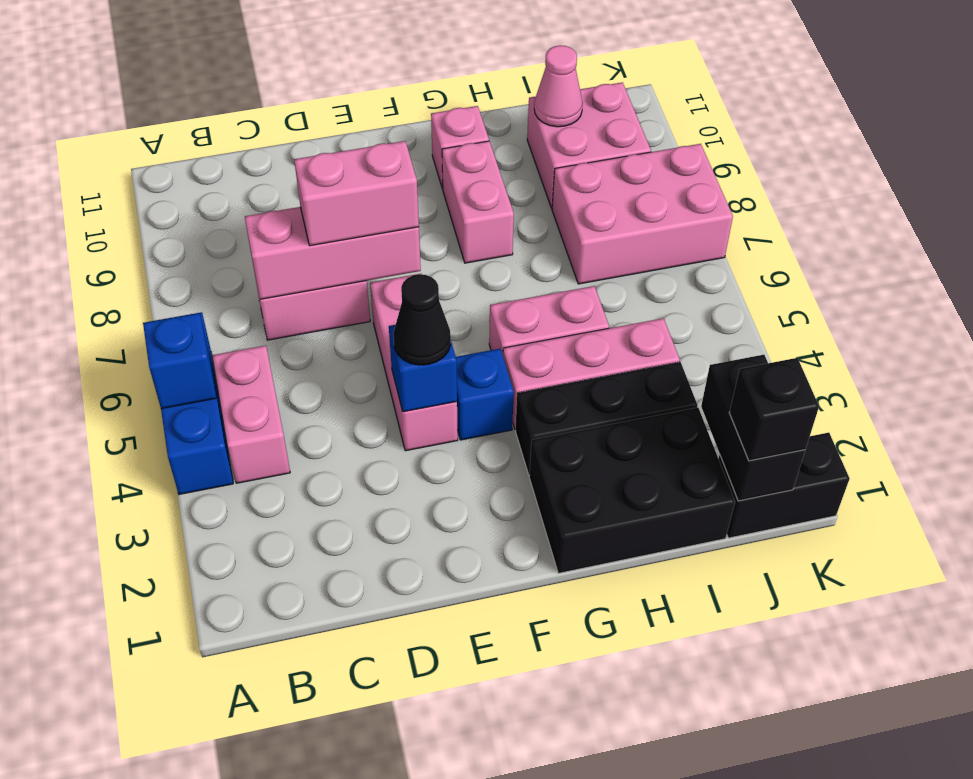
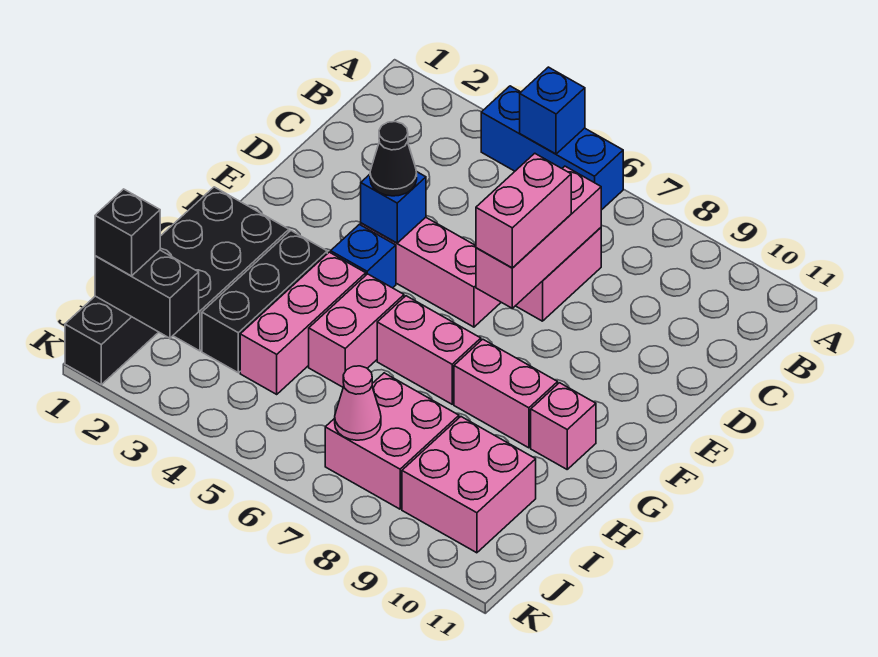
pink 1x2 brick [212,346,290,483] -> pink 1x2 brick moved to [377,296,481,404]
pink 2x3 brick [552,144,733,284] -> pink 2x2 brick [325,373,459,509]
pink 1x1 cone [534,45,583,127] -> pink 1x1 cone moved to [335,366,381,440]

